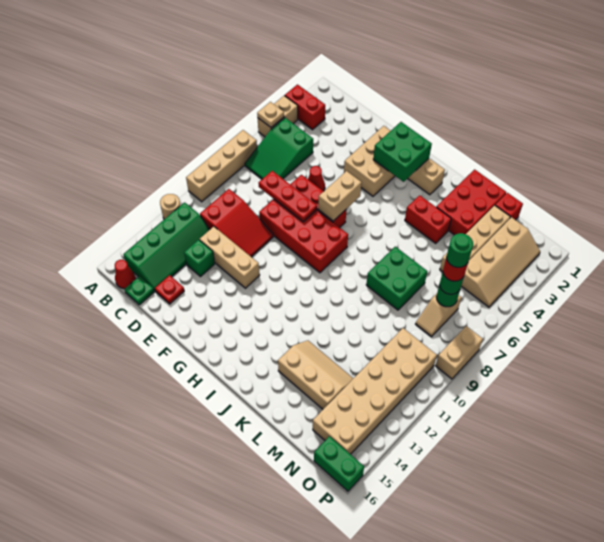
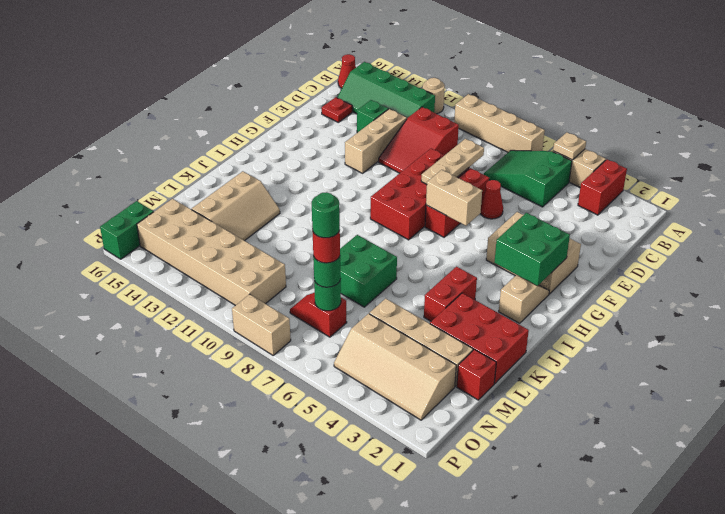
green 1x1 plate [125,276,154,305] -> none
red 1x3 plate [259,171,317,222] -> tan 1x3 plate [421,139,484,184]
tan 1x2 slope [416,294,461,337] -> red 1x2 slope [290,292,347,337]

